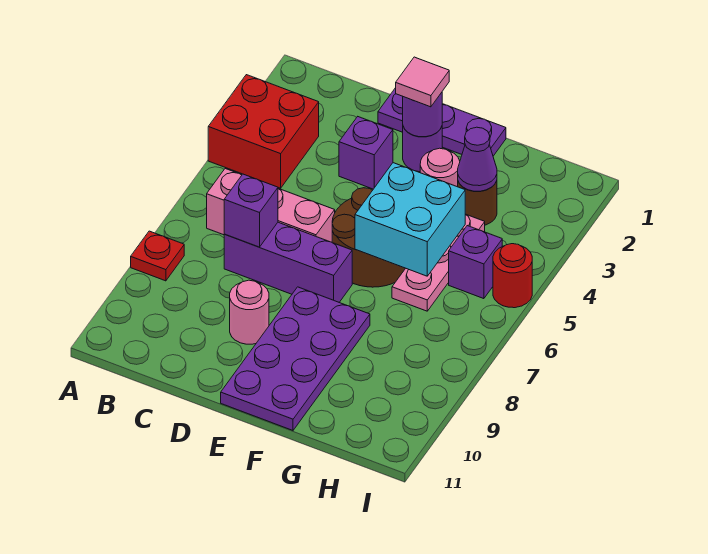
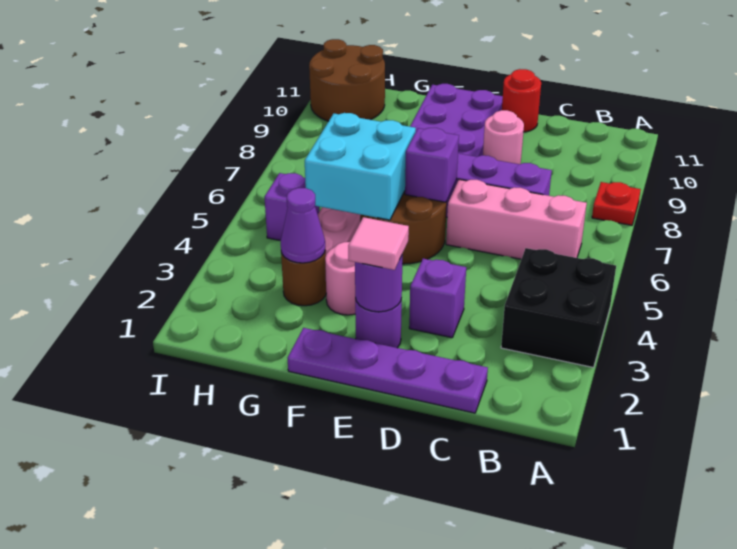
red 2x2 brick [208,75,319,188] -> black 2x2 brick [501,248,616,367]
purple 1x1 brick [224,174,278,247] -> purple 1x1 brick moved to [405,128,459,202]
purple 1x3 plate [378,88,506,156] -> purple 1x4 plate [288,328,488,413]
none -> brown 2x2 round brick [309,39,385,121]
red 1x1 round brick [493,244,532,308] -> red 1x1 round brick moved to [502,69,541,132]

